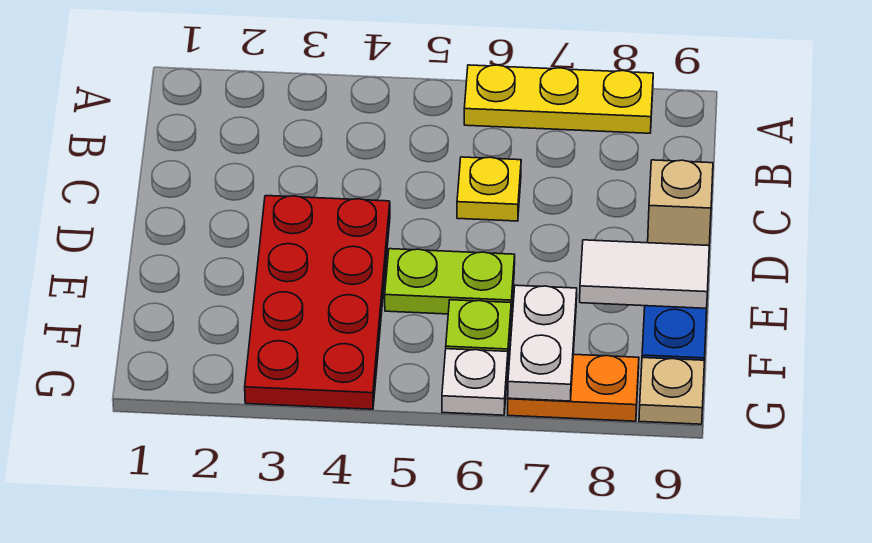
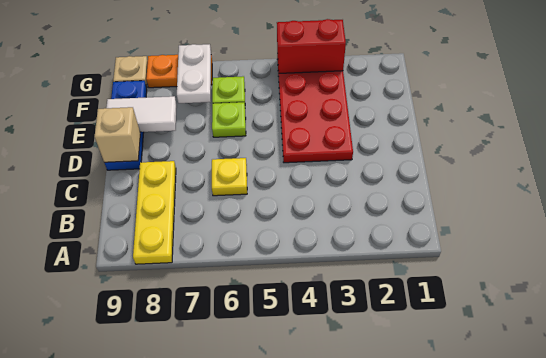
yellow 1x3 plate [464,65,653,133] -> yellow 1x3 plate turned to [133,161,176,264]
lime 1x2 plate [385,249,515,314] -> lime 1x1 plate [212,102,246,137]
none -> red 1x2 brick [277,19,346,73]
white 1x1 plate [442,349,508,415] -> none

